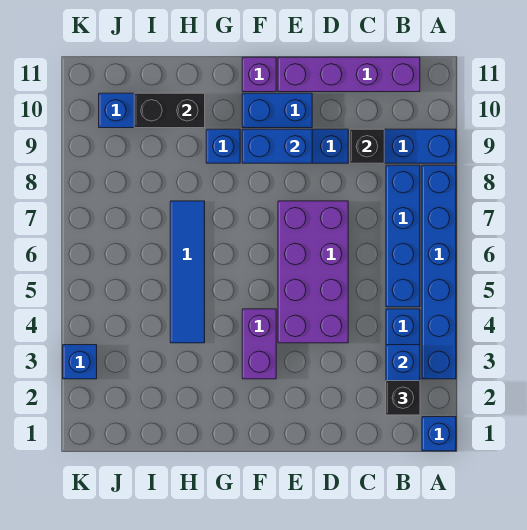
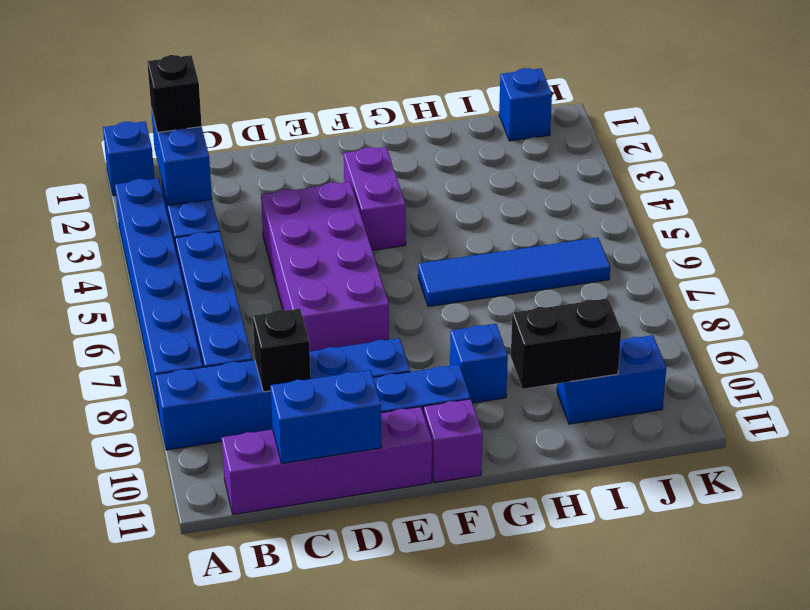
blue 1x2 brick [242,129,312,163] -> blue 1x2 brick moved to [271,370,381,463]
blue 1x4 tile [170,201,205,343] -> blue 1x4 tile turned to [418,237,610,307]
blue 1x1 brick [63,345,97,379] -> blue 1x1 brick moved to [499,68,552,141]

